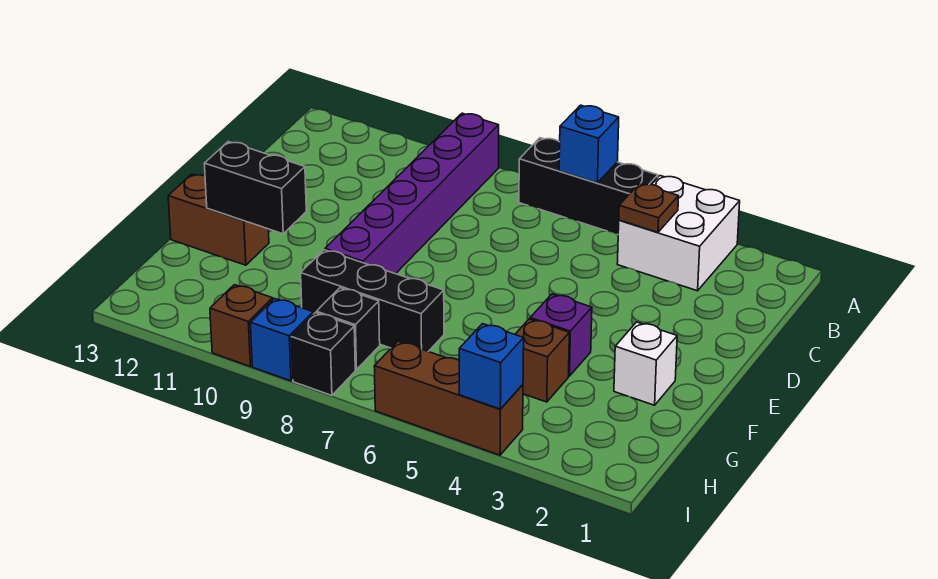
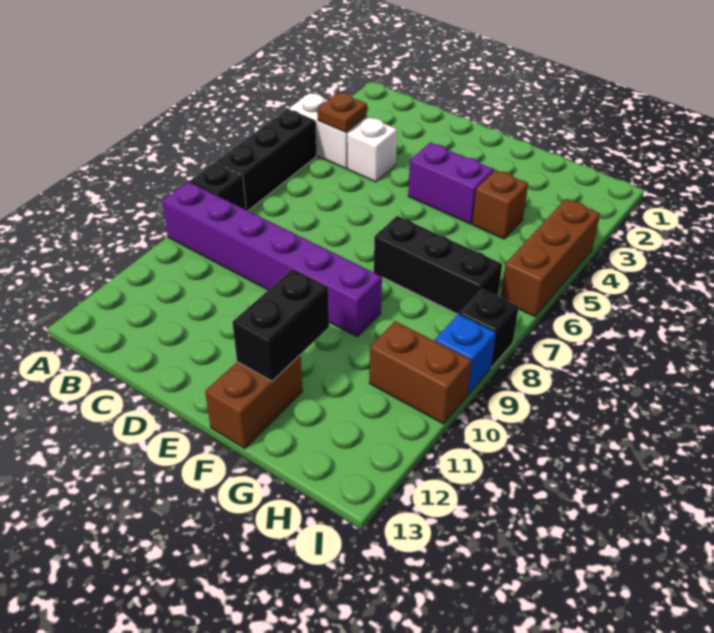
white 2x2 brick [617,176,740,291] -> white 1x2 brick [289,93,367,169]
blue 1x1 brick [559,105,619,183] -> none
white 1x1 brick [614,322,677,405] -> white 1x1 brick moved to [347,117,397,182]
purple 1x1 brick [530,294,592,376] -> purple 1x2 brick [408,143,494,224]
black 1x3 brick [301,250,444,351] -> black 1x3 brick turned to [374,216,502,314]
black 1x1 brick [316,288,380,370] -> black 1x1 brick moved to [190,163,246,210]
blue 1x1 brick [459,324,524,409] -> none
brown 1x1 brick [210,285,273,366] -> brown 1x2 brick [369,321,472,424]

